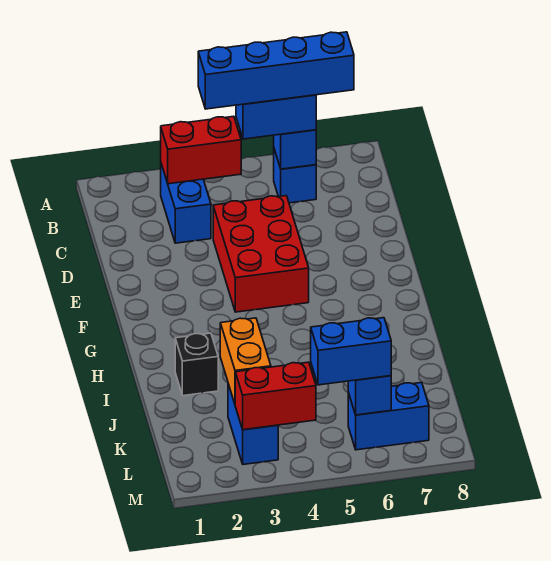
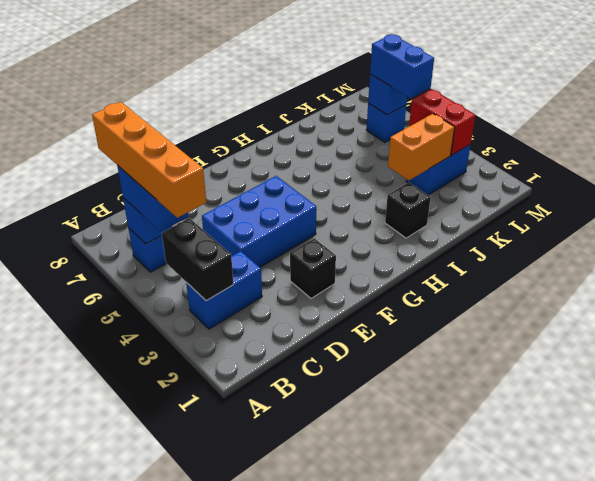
red 1x2 brick [161,116,241,184] -> black 1x2 brick [162,218,233,301]
blue 1x4 brick [198,32,354,109] -> orange 1x4 brick [92,102,206,218]
red 2x3 brick [213,196,309,312] -> blue 2x3 brick [202,176,316,267]
none -> black 1x1 brick [290,239,336,298]
blue 1x2 brick [348,383,429,450] -> blue 1x1 brick [366,103,406,142]

